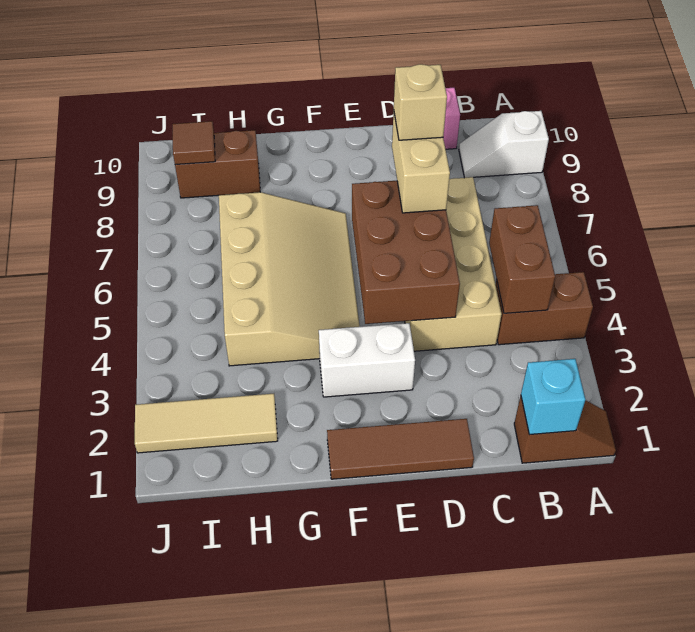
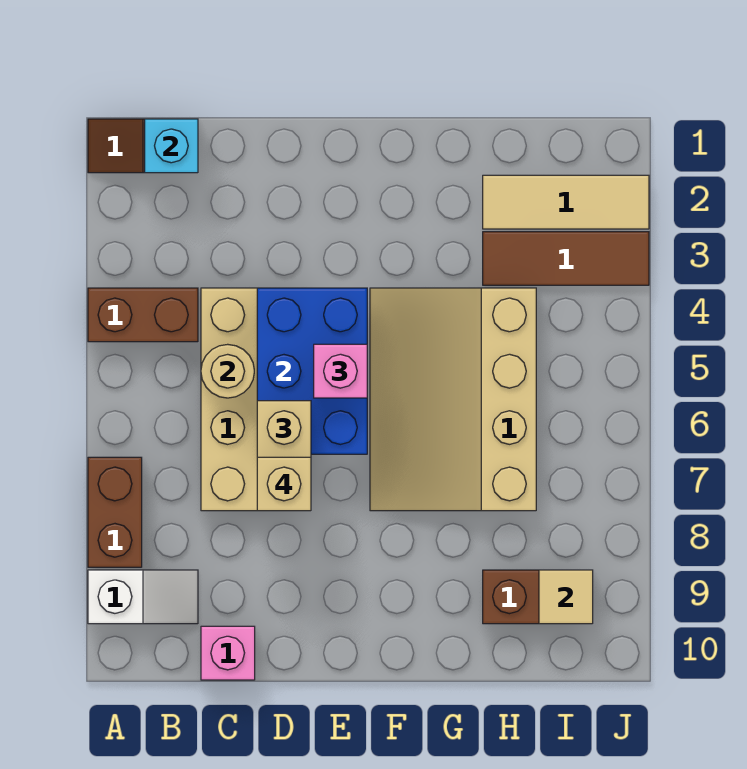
brown 1x2 brick [489,205,555,313] -> brown 1x2 brick moved to [88,457,142,567]
none -> tan 1x1 round brick [201,344,254,398]
brown 1x3 tile [327,419,474,479] -> brown 1x3 tile moved to [483,232,649,285]
brown 2x3 brick [352,181,460,324] -> blue 2x3 brick [257,288,367,454]
white 1x2 brick [319,323,415,397] -> none
none -> pink 1x1 brick [314,344,367,398]
brown 1x1 tile [173,121,215,165] -> tan 1x1 tile [539,570,593,624]

